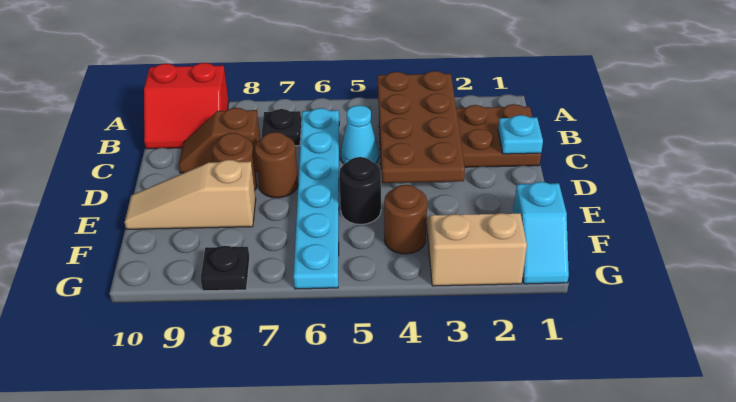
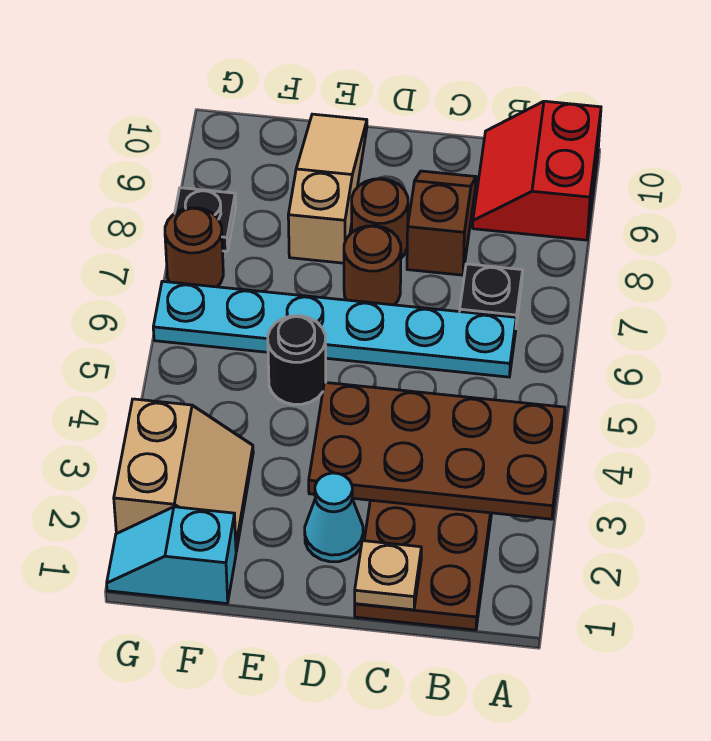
cyan 1x1 plate [498,115,543,154] -> tan 1x1 plate [355,541,421,610]
cyan 1x1 cone [341,105,379,164] -> cyan 1x1 cone moved to [305,473,363,562]
brown 1x1 round brick [384,185,427,254] -> brown 1x1 round brick moved to [165,208,223,287]

